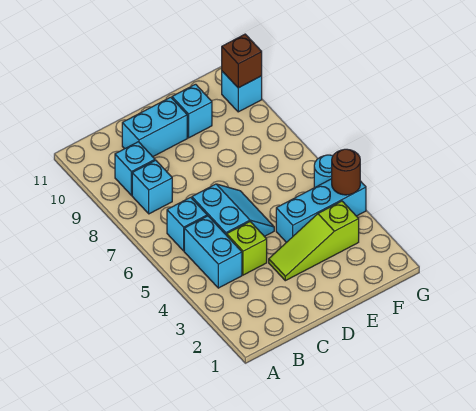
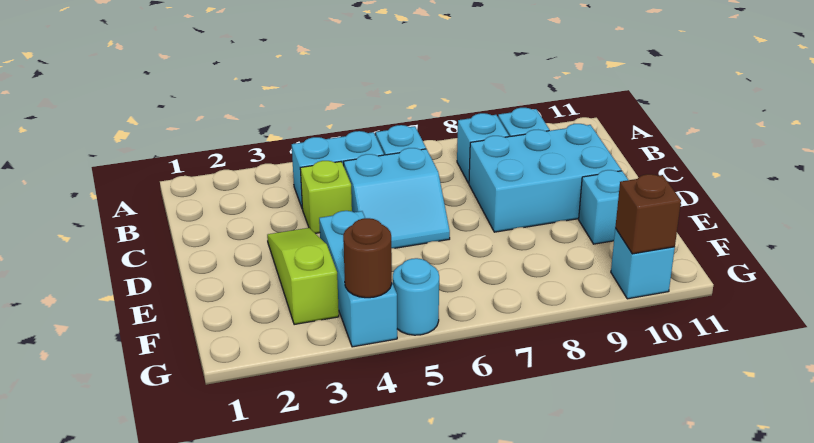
cyan 1x2 brick [122,97,187,157] -> cyan 2x3 brick [469,124,621,232]

